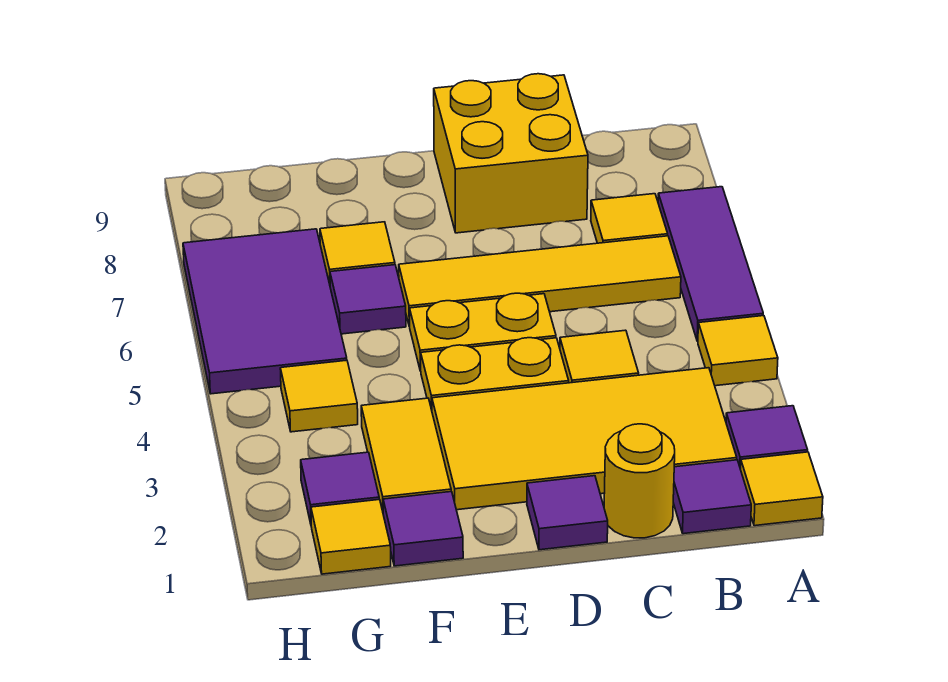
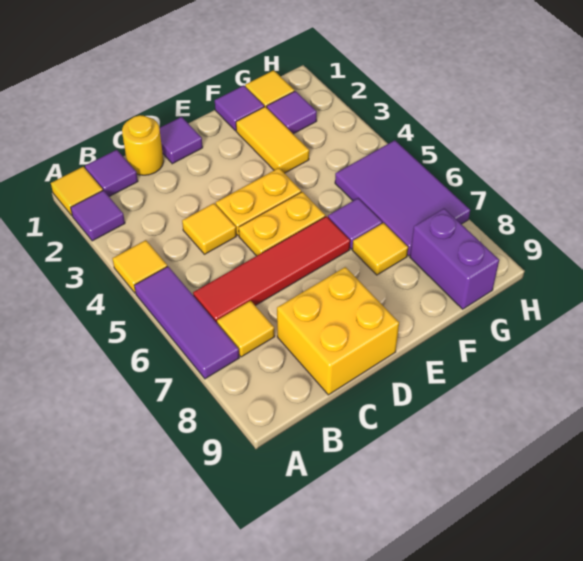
yellow 2x4 tile [432,368,737,510] -> none
yellow 1x4 tile [399,236,681,326] -> red 1x4 tile [193,216,350,323]
yellow 1x1 tile [280,360,358,432] -> none
none -> purple 1x2 brick [410,208,499,309]

